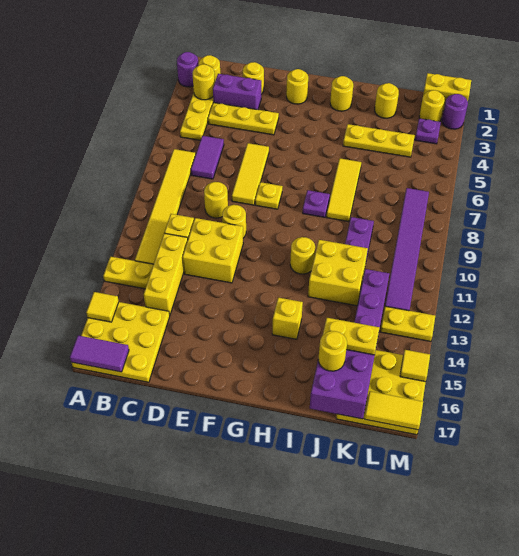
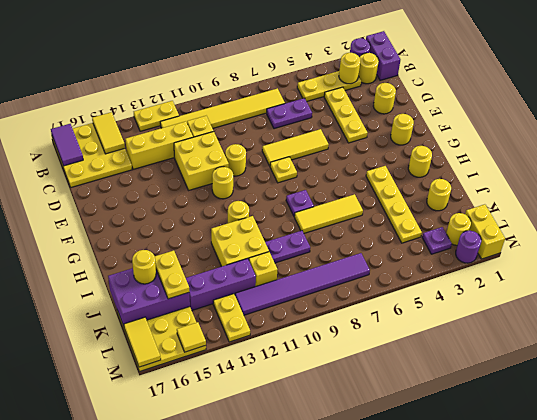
yellow 1x2 plate [103,257,153,289] -> yellow 1x2 plate turned to [134,101,179,131]
yellow 1x1 tile [86,292,119,322] -> yellow 1x2 tile [92,112,125,154]
purple 1x2 brick [213,74,261,110] -> purple 1x2 brick moved to [366,31,400,80]
purple 1x2 tile [191,136,224,179] -> purple 1x2 plate [267,98,312,129]
yellow 1x1 round brick [204,182,228,218] -> yellow 1x1 round brick moved to [212,167,233,199]
yellow 1x1 brick [272,298,303,339] -> yellow 1x1 brick moved to [249,252,277,287]
yellow 1x3 plate [343,124,415,157] -> yellow 1x4 plate [366,166,422,243]

